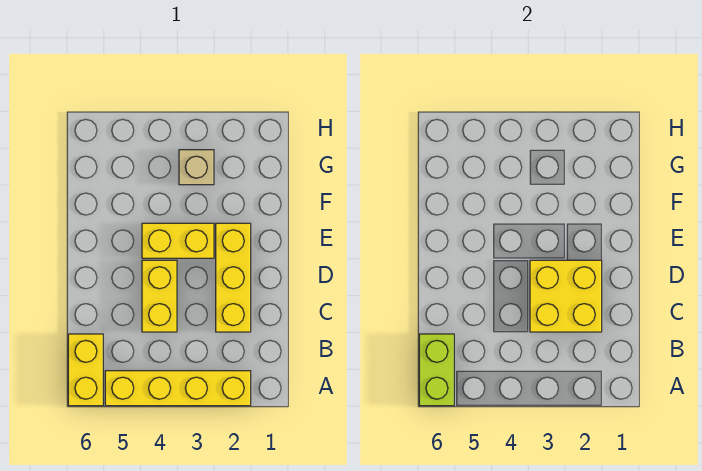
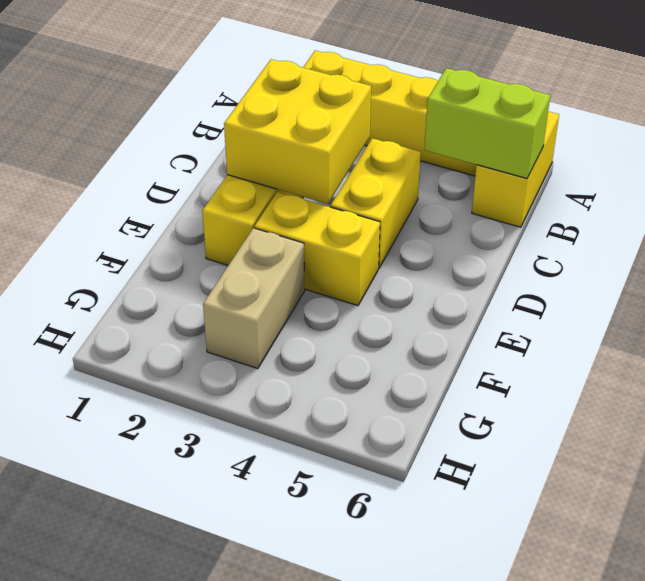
lime 1x2 brick [419,334,454,406] -> lime 1x2 brick turned to [424,68,550,178]
tan 1x1 brick [179,150,214,185] -> tan 1x2 brick [203,228,305,369]

